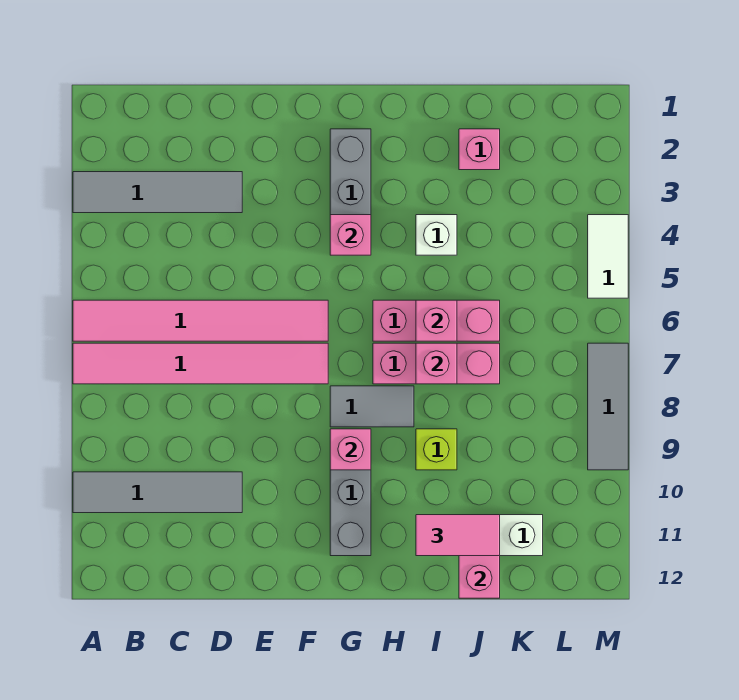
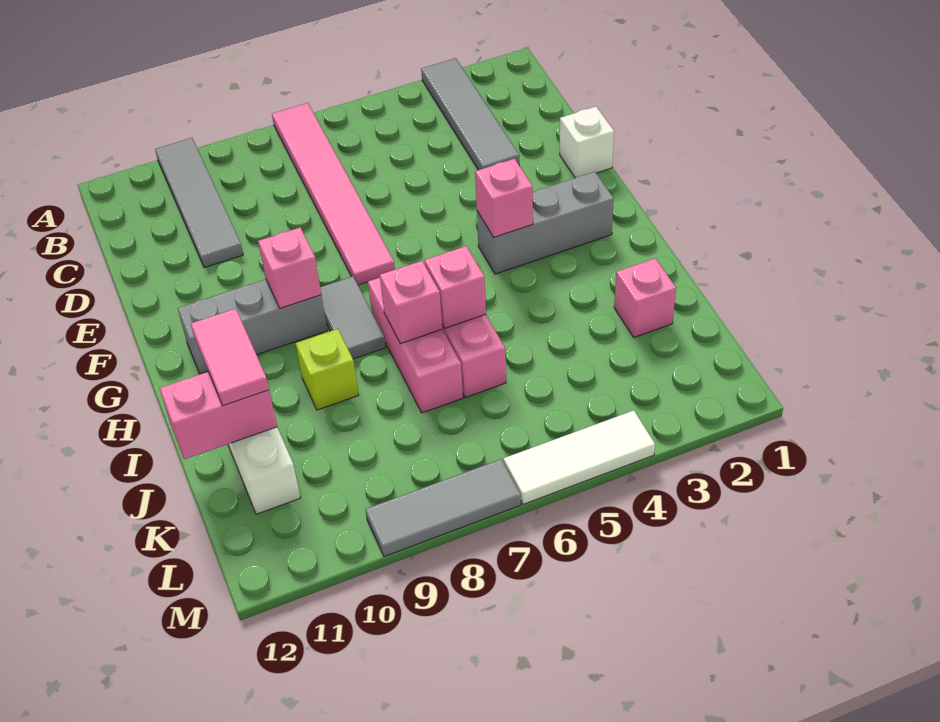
pink 1x6 tile [73,300,328,341] -> none
white 1x1 brick [416,215,457,255] -> white 1x1 brick moved to [560,107,614,178]
white 1x2 tile [588,215,628,298] -> white 1x3 tile [504,410,655,504]

